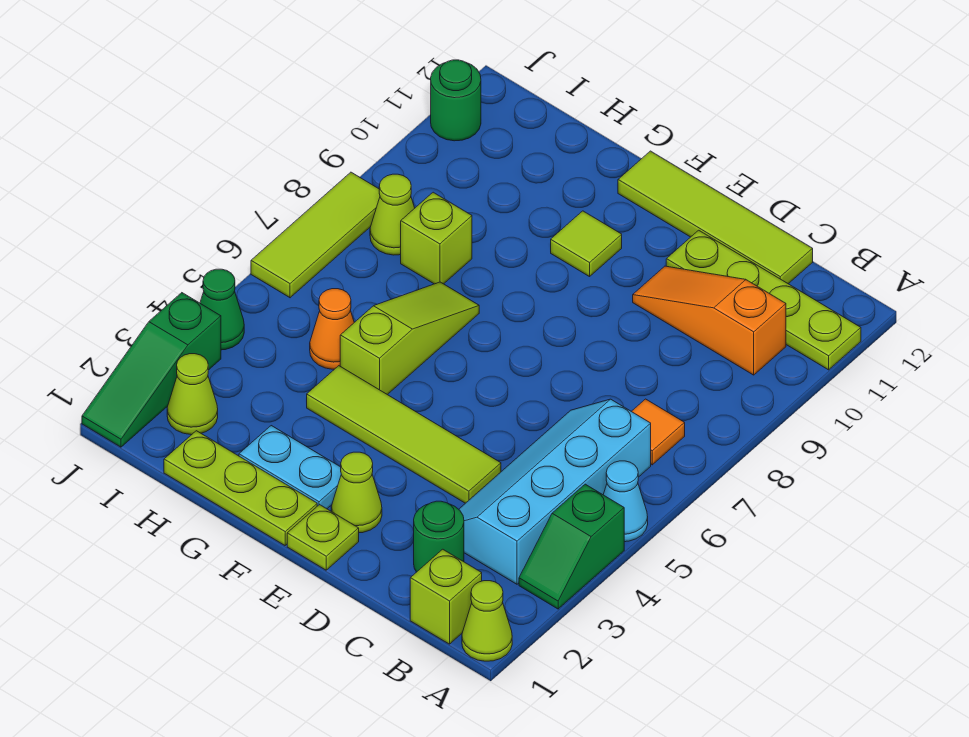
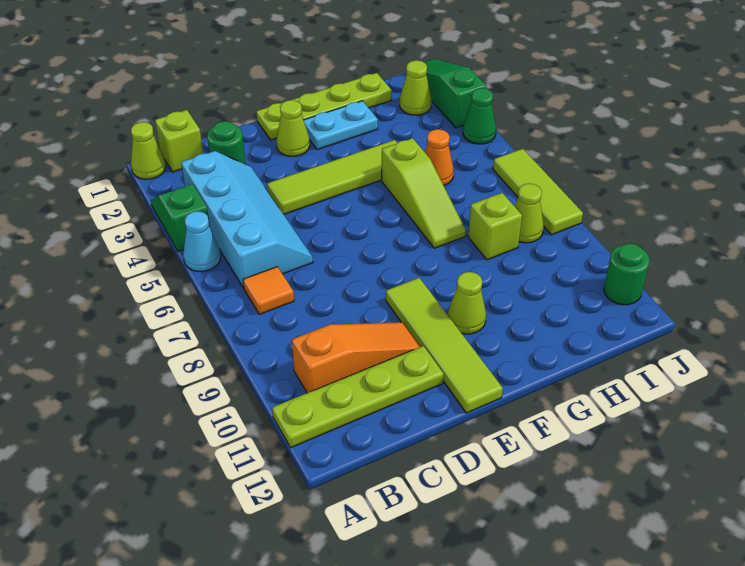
lime 1x4 tile [618,151,813,284] -> lime 1x4 tile turned to [386,278,503,413]
lime 1x1 tile [551,211,622,277] -> lime 1x1 cone [447,272,486,334]

